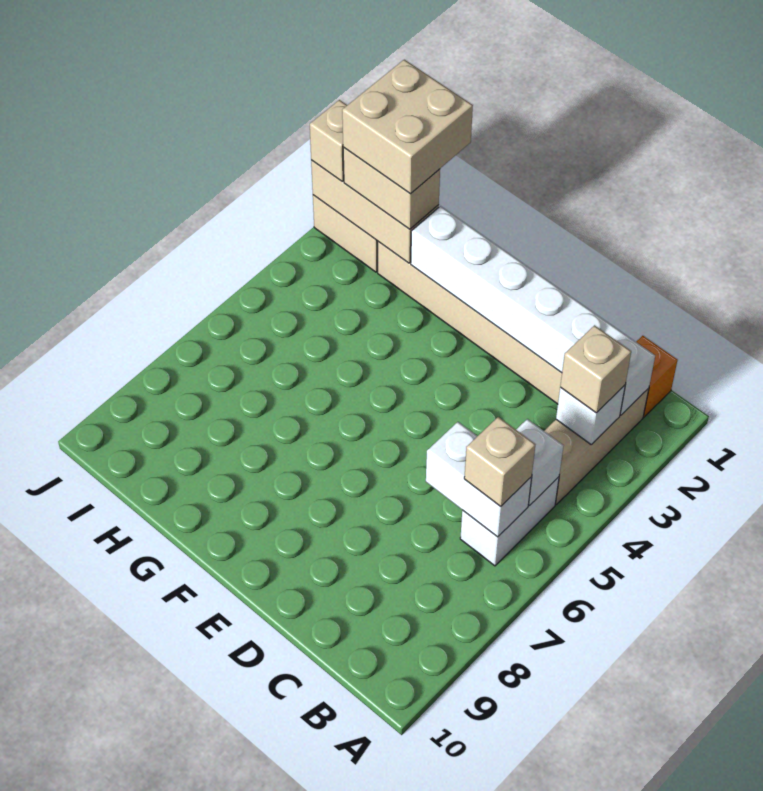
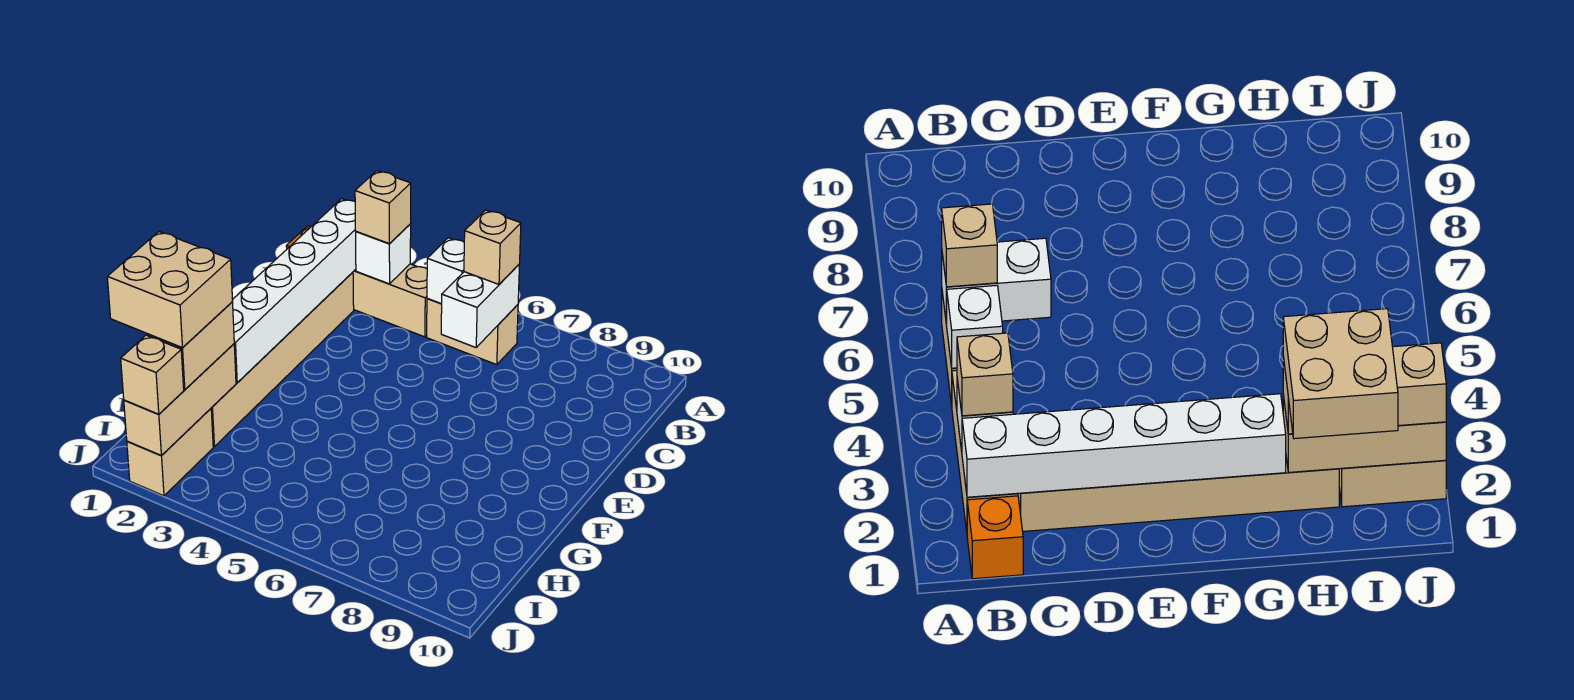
white 1x2 brick [460,477,559,566] -> tan 1x2 brick [427,299,518,365]

